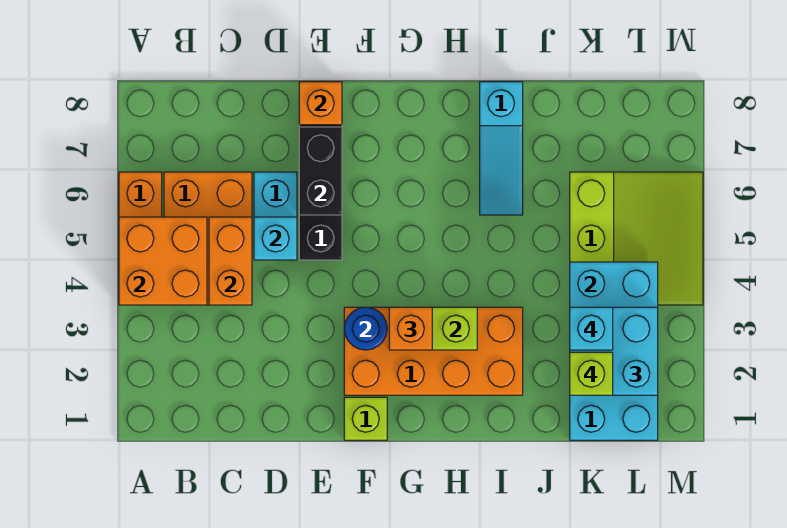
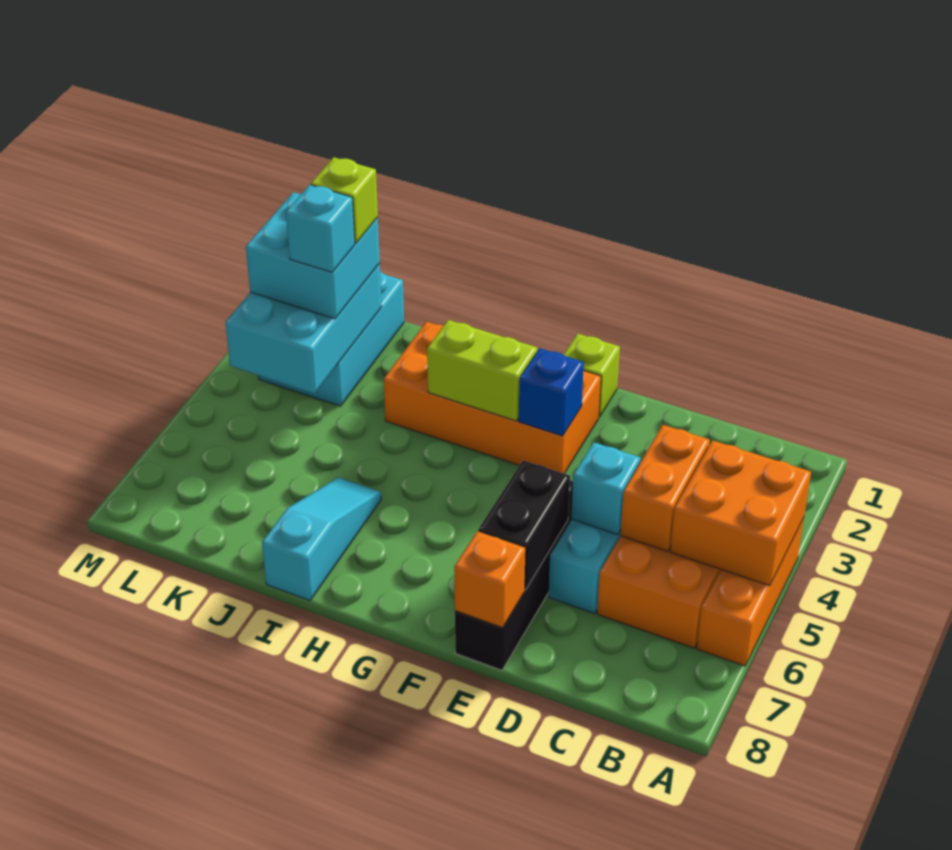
blue 1x1 round brick [344,307,387,350] -> blue 1x1 brick [519,348,584,436]
orange 1x1 brick [389,307,432,350] -> none
lime 3x3 slope [570,172,703,305] -> none

